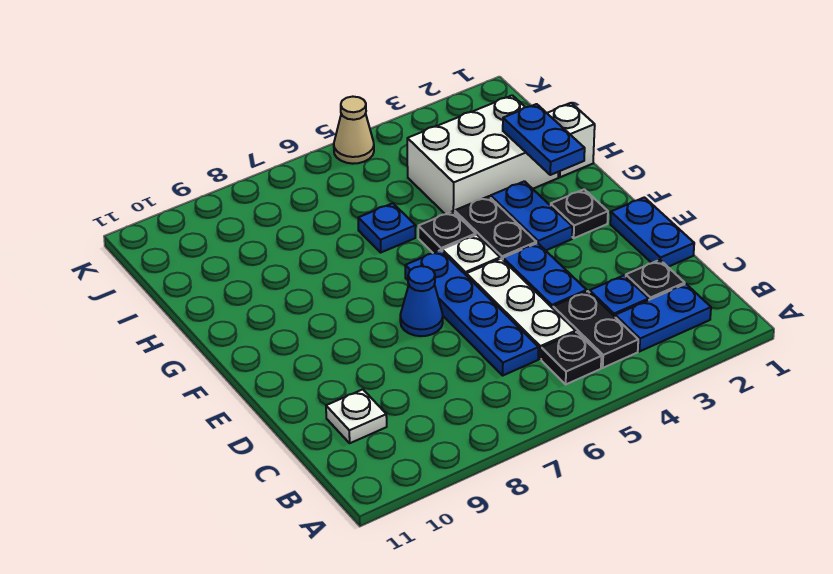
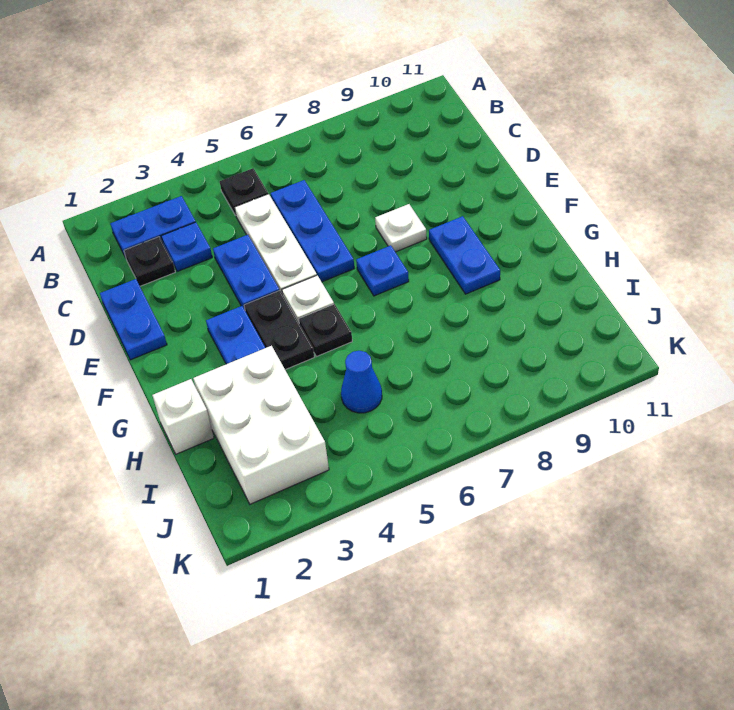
black 1x2 plate [553,291,638,368] -> none
blue 1x4 plate [405,250,539,375] -> blue 1x3 plate [271,180,354,282]
white 1x1 plate [326,389,387,443] -> white 1x1 plate moved to [375,204,427,252]
blue 1x1 cone [400,266,443,336] -> blue 1x1 cone moved to [341,351,382,413]
black 1x1 plate [551,189,608,238] -> none
blue 1x2 plate [503,104,585,175] -> blue 1x2 plate moved to [429,216,500,294]
white 2x3 brick [407,95,558,214] -> white 2x3 brick turned to [193,346,329,504]
blue 1x1 plate [358,203,415,252] -> blue 1x1 plate moved to [356,245,409,296]
tan 1x1 cone [334,97,374,164] -> none

